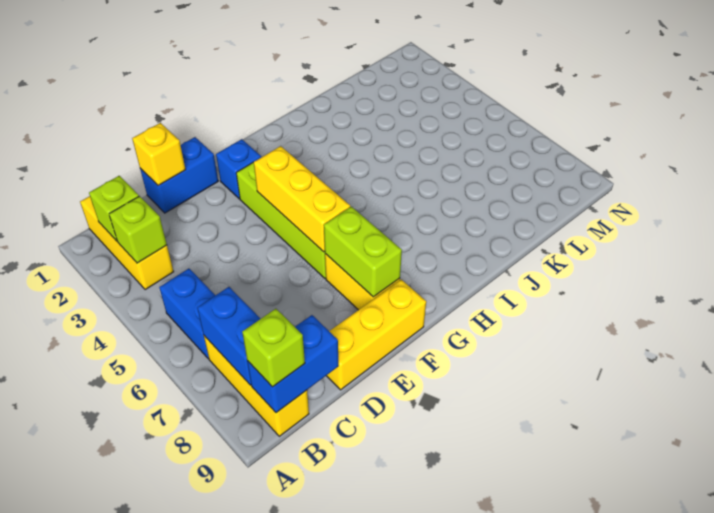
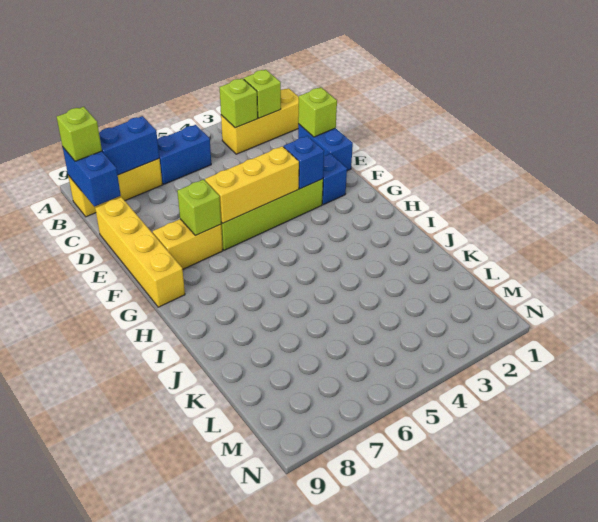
yellow 1x1 brick [132,123,186,186] -> lime 1x1 brick [298,87,337,137]
yellow 1x3 brick [326,279,426,390] -> yellow 1x4 brick [95,197,185,307]
none -> blue 1x1 brick [284,136,324,189]
lime 1x2 brick [324,207,402,297] -> lime 1x1 brick [177,180,221,236]

